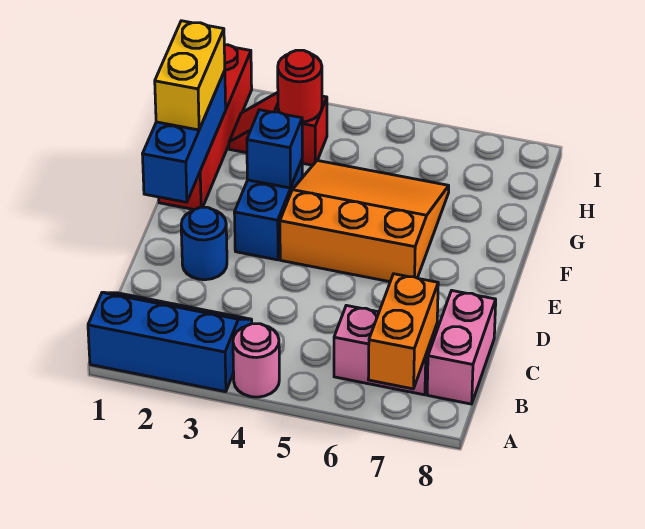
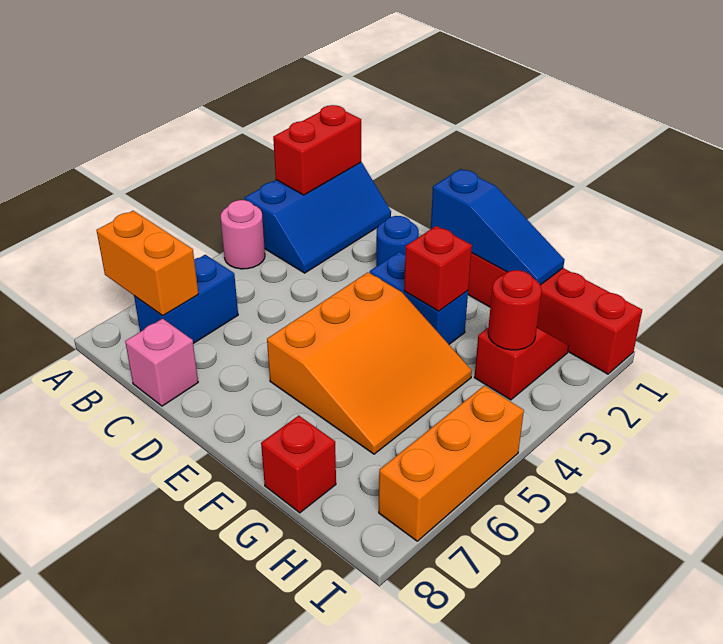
none -> red 1x2 brick [273,105,361,195]
pink 1x2 brick [334,305,437,395] -> blue 1x2 brick [134,255,238,344]
pink 1x2 brick [427,291,496,404] -> pink 1x1 brick [125,319,198,406]
blue 1x3 brick [143,71,226,202] -> blue 1x3 slope [431,169,565,285]
yellow 1x2 brick [155,21,225,130] -> none
blue 1x1 brick [247,110,302,188] -> red 1x1 brick [404,226,472,311]
none -> red 1x1 brick [261,415,336,513]
none -> orange 1x3 brick [379,386,524,541]

